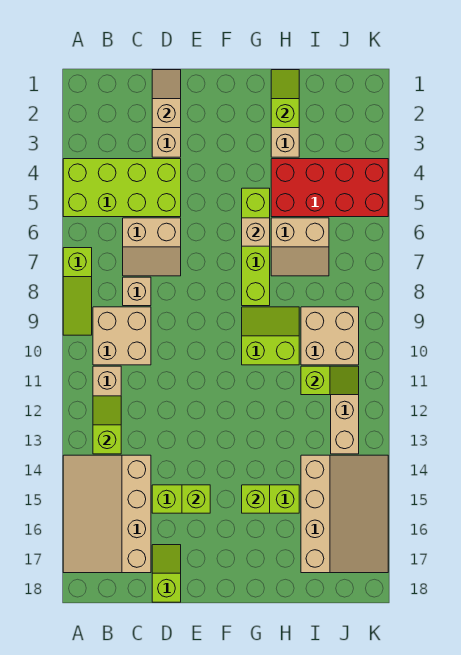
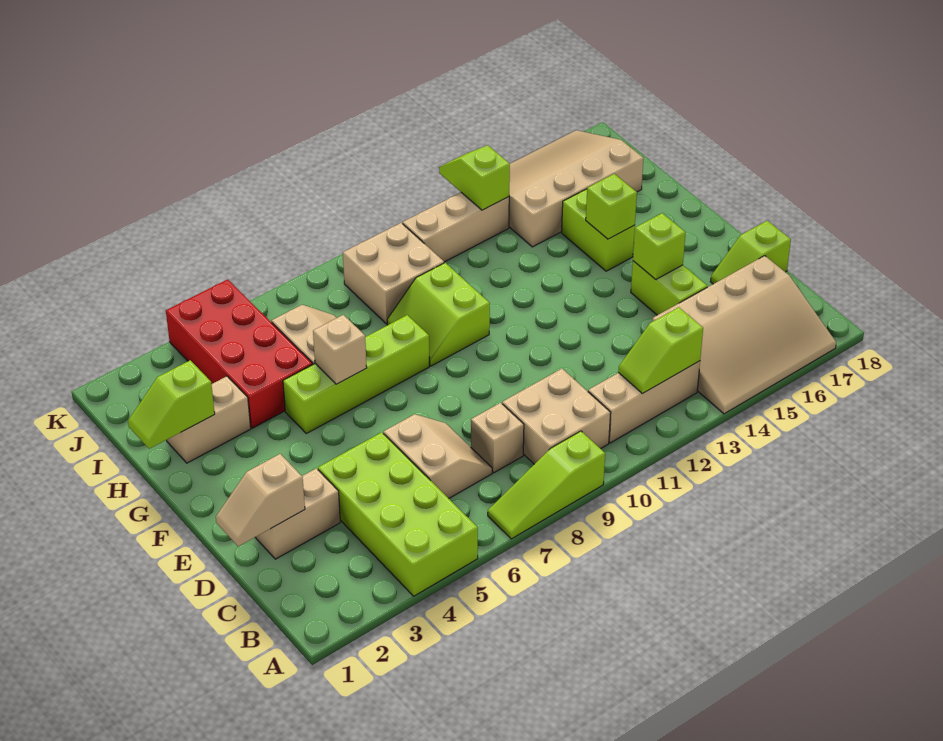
lime 1x3 slope [63,248,92,335] -> lime 1x3 slope turned to [488,431,605,539]
lime 1x2 slope [301,366,359,395] -> lime 1x2 slope moved to [439,145,510,210]

